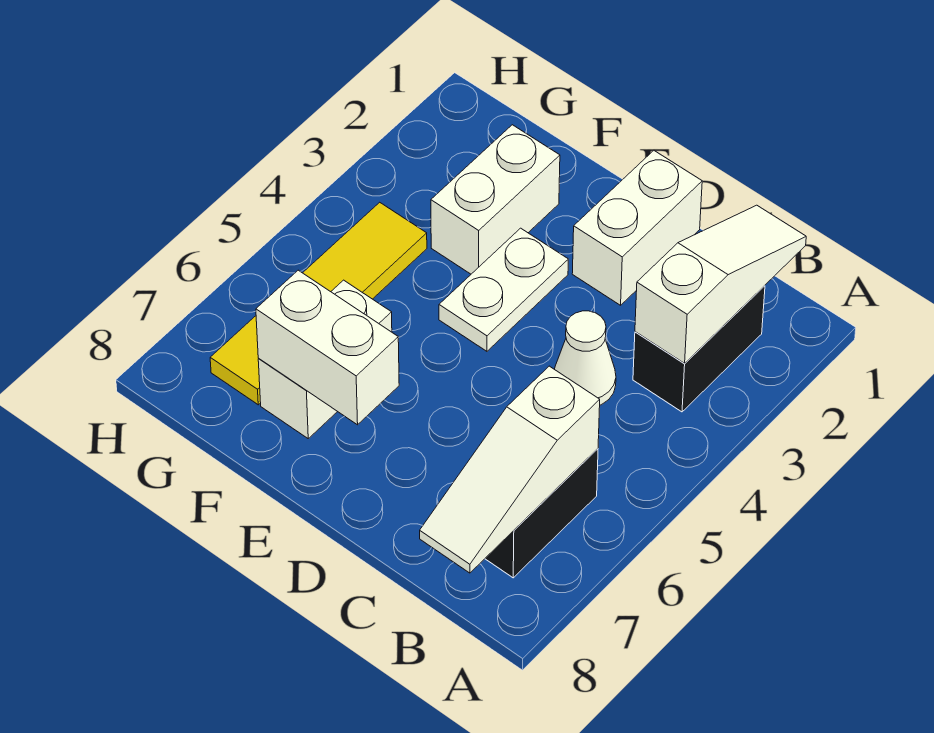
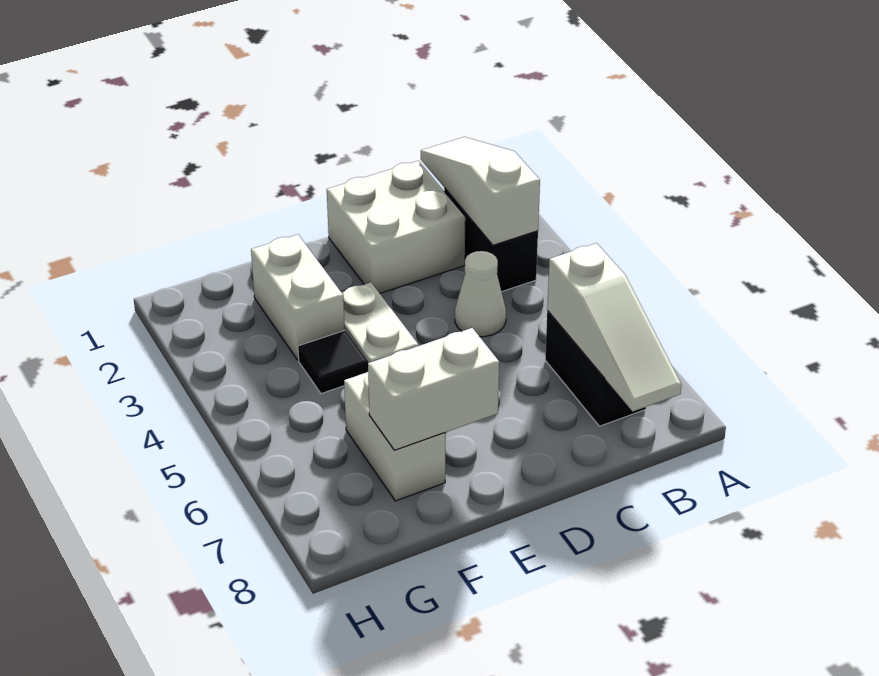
white 1x2 brick [572,151,702,305] -> white 2x2 brick [327,161,465,293]
none -> black 1x1 tile [298,330,368,394]
yellow 1x4 tile [210,202,427,405] -> none

